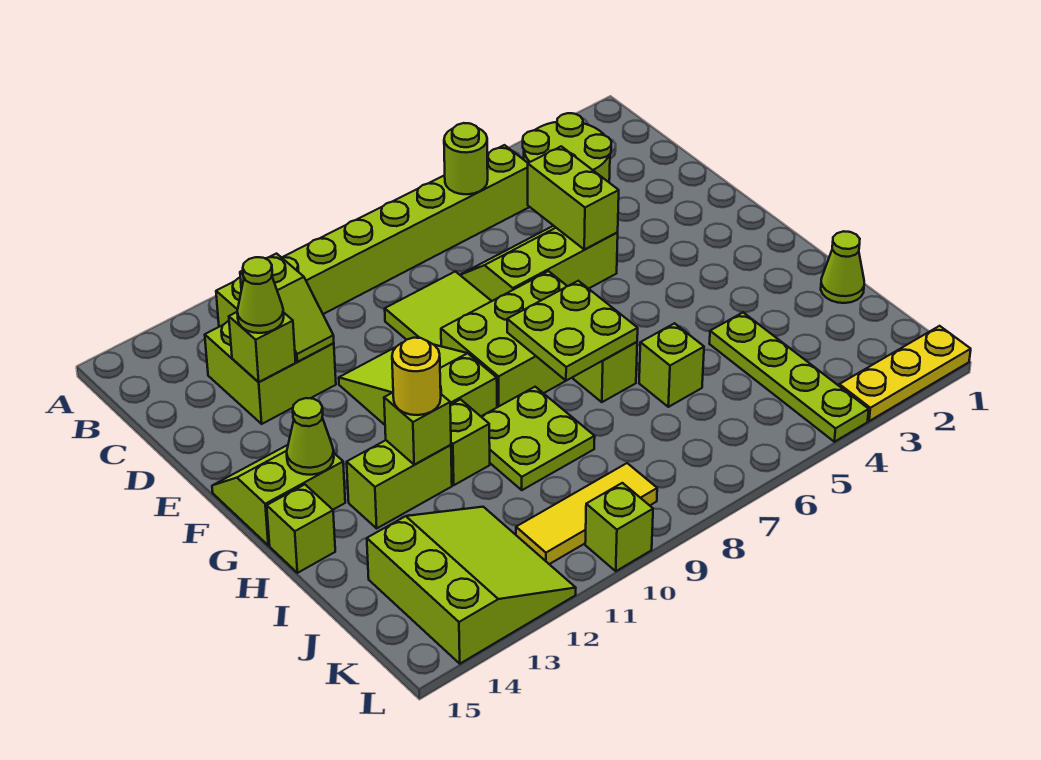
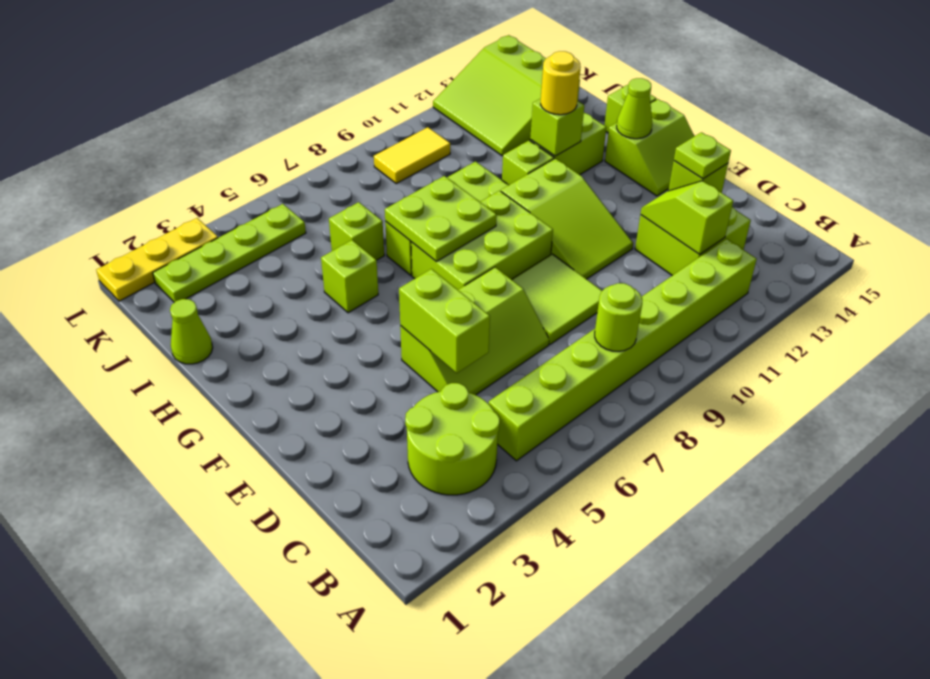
lime 1x1 round brick [444,123,488,194] -> lime 1x1 round brick moved to [595,283,642,351]
lime 1x1 cone [237,257,284,333] -> lime 1x1 plate [674,132,731,179]
lime 1x4 plate [709,313,869,442] -> lime 1x4 plate turned to [153,204,306,302]
yellow 1x3 tile [516,463,657,564] -> yellow 1x2 tile [374,127,450,184]
lime 1x1 brick [585,483,653,571] -> lime 1x1 brick moved to [321,240,378,313]

